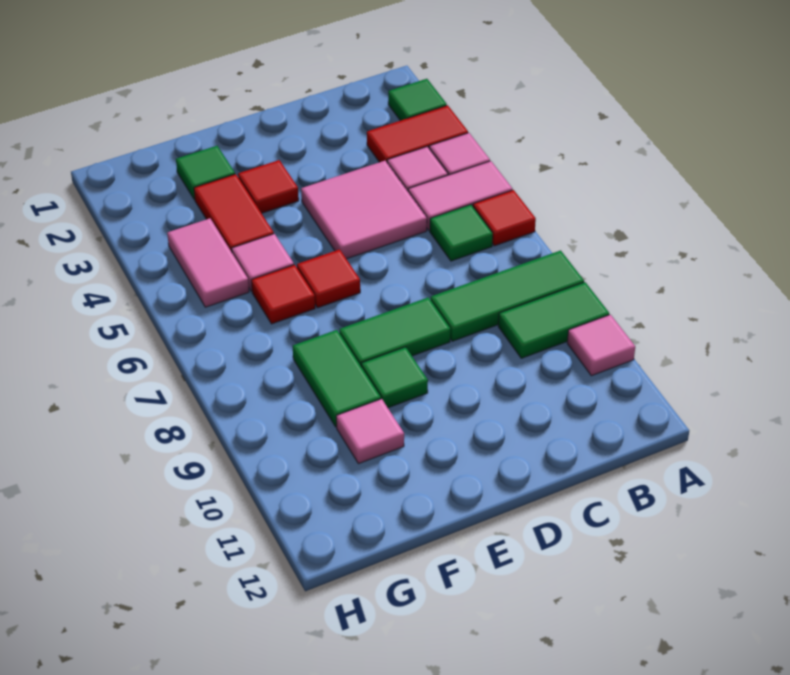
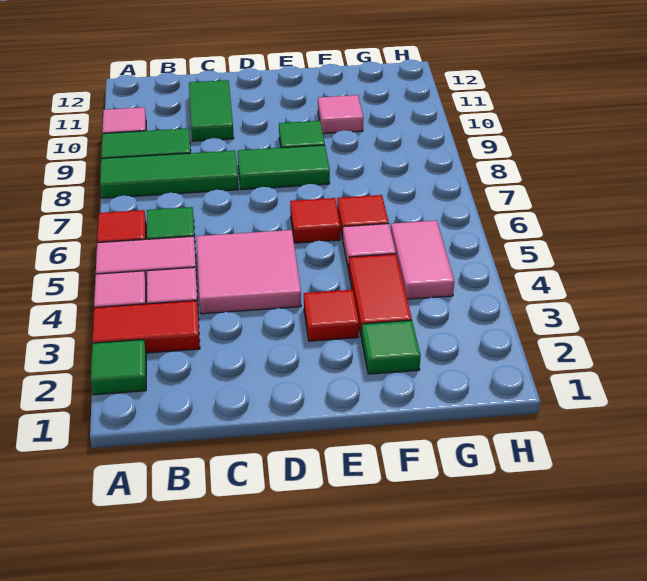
green 1x2 tile [293,330,381,427] -> green 1x2 tile moved to [189,80,234,141]

